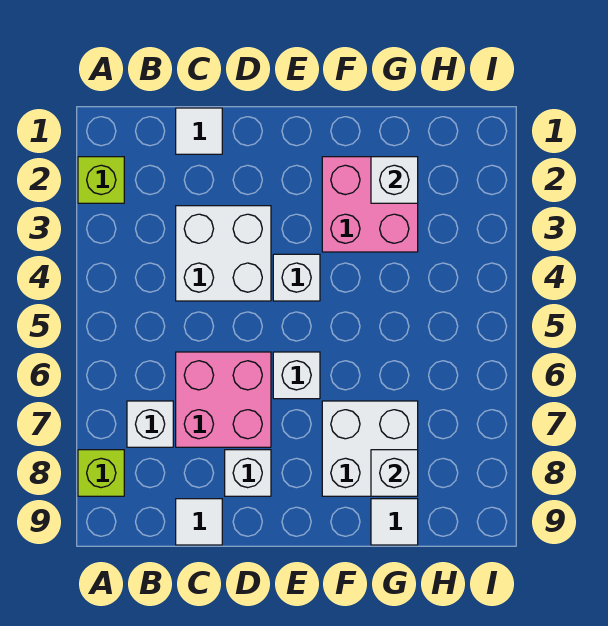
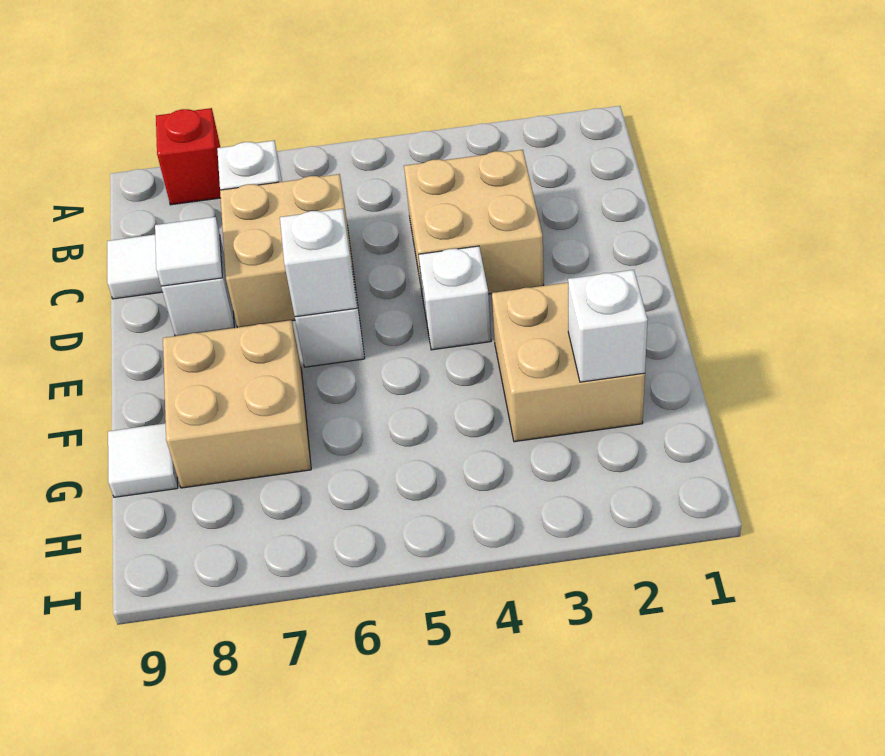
lime 1x1 brick [78,157,124,203] -> none
lime 1x1 brick [78,450,124,496] -> red 1x1 brick [156,108,221,205]
white 1x1 tile [176,108,222,154] -> white 1x1 tile moved to [155,217,222,286]
white 2x2 brick [176,206,271,301] -> tan 2x2 brick [404,150,544,303]
pink 2x2 brick [176,352,271,447] -> tan 2x2 brick [220,174,357,328]
pink 2x2 brick [322,157,418,252] -> tan 2x2 brick [492,283,645,442]
white 2x2 brick [322,401,418,496] -> tan 2x2 brick [163,320,311,488]
white 1x1 brick [371,450,418,496] -> white 1x1 brick moved to [280,209,357,317]

